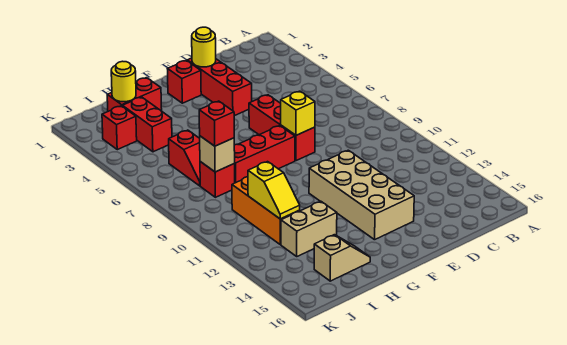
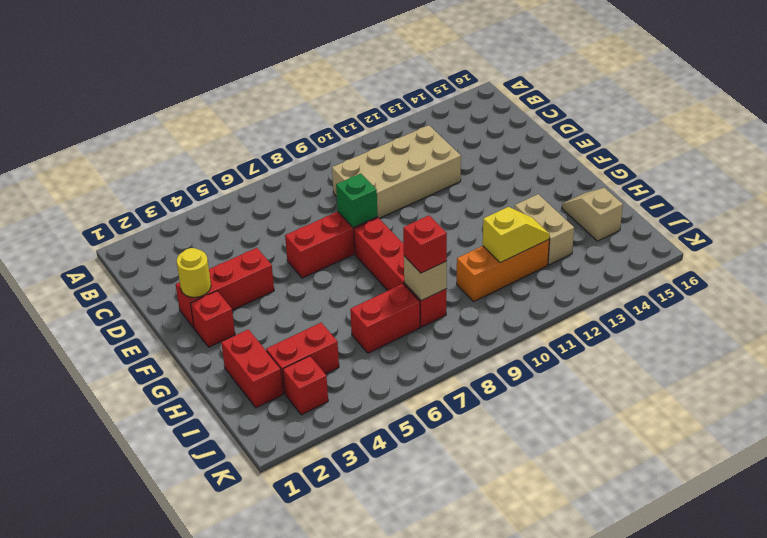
yellow 1x1 brick [281,91,315,135] -> green 1x1 brick [336,174,378,228]
tan 2x4 brick [309,150,414,240] -> tan 2x4 brick moved to [332,125,461,218]
yellow 1x1 round brick [111,61,136,102] -> none
red 1x2 slope [169,130,200,186] -> red 1x2 brick [350,284,420,353]

